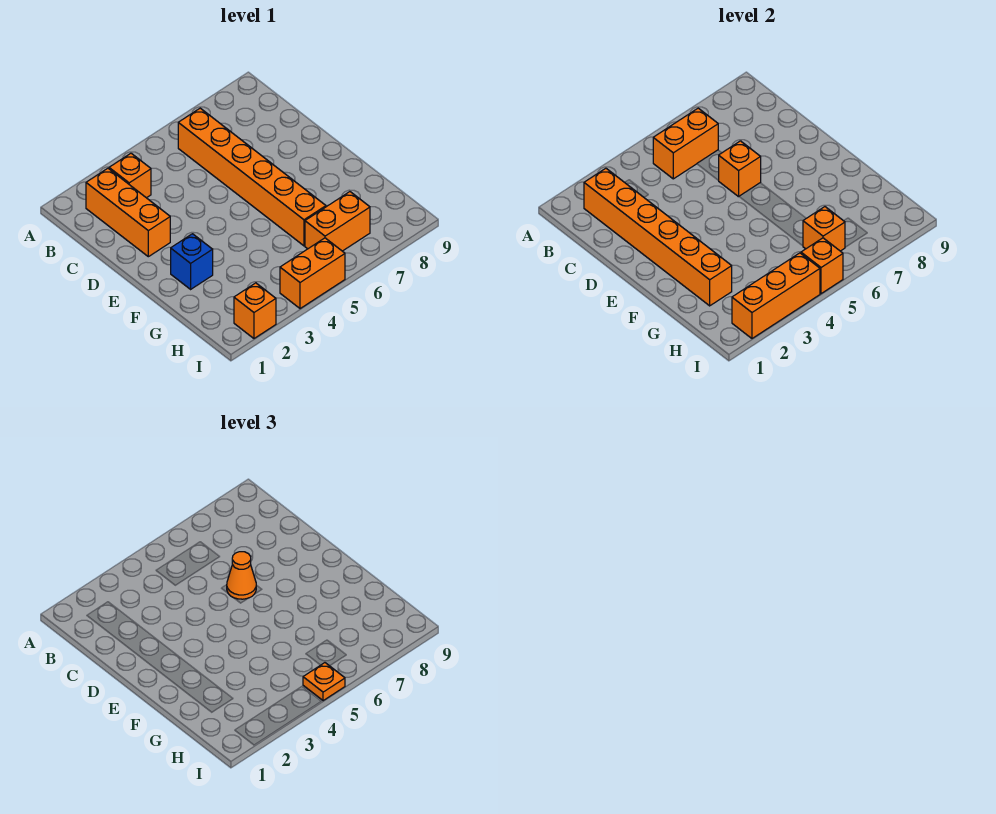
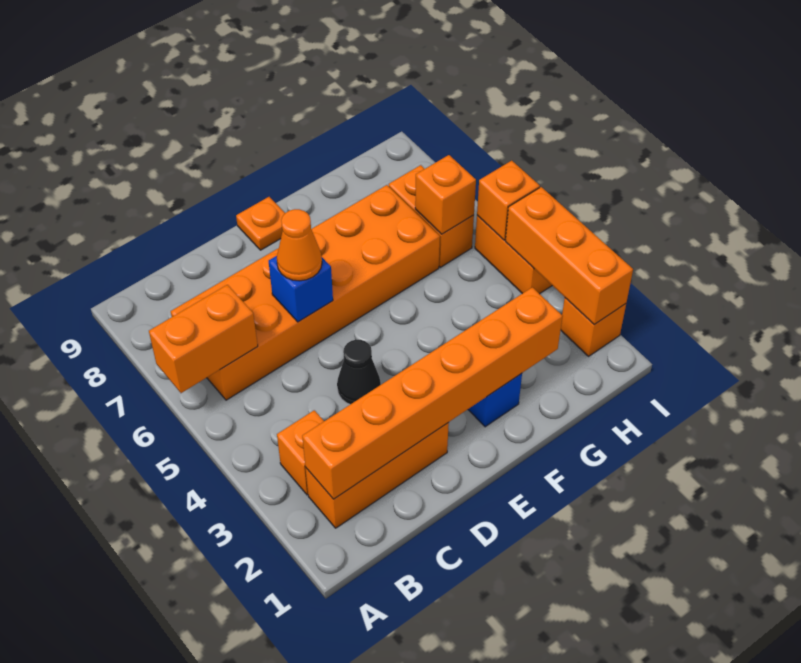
orange 1x2 brick [653,108,718,179] -> orange 1x2 brick turned to [149,285,258,393]
orange 1x6 brick [178,108,326,246] -> orange 2x6 brick [171,185,440,400]
none -> black 1x1 cone [337,340,381,404]
orange 1x1 brick [719,141,761,197] -> blue 1x1 brick [269,256,333,322]
orange 1x1 plate [303,663,345,701] -> orange 1x1 plate moved to [236,197,285,250]

